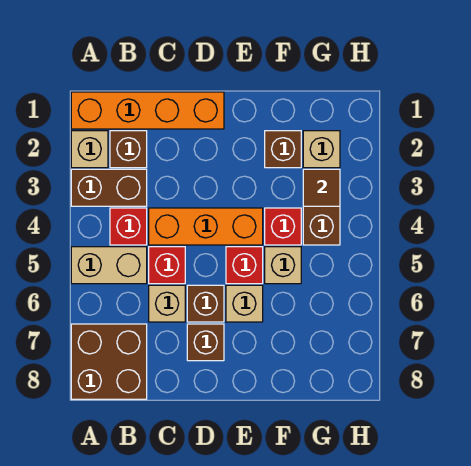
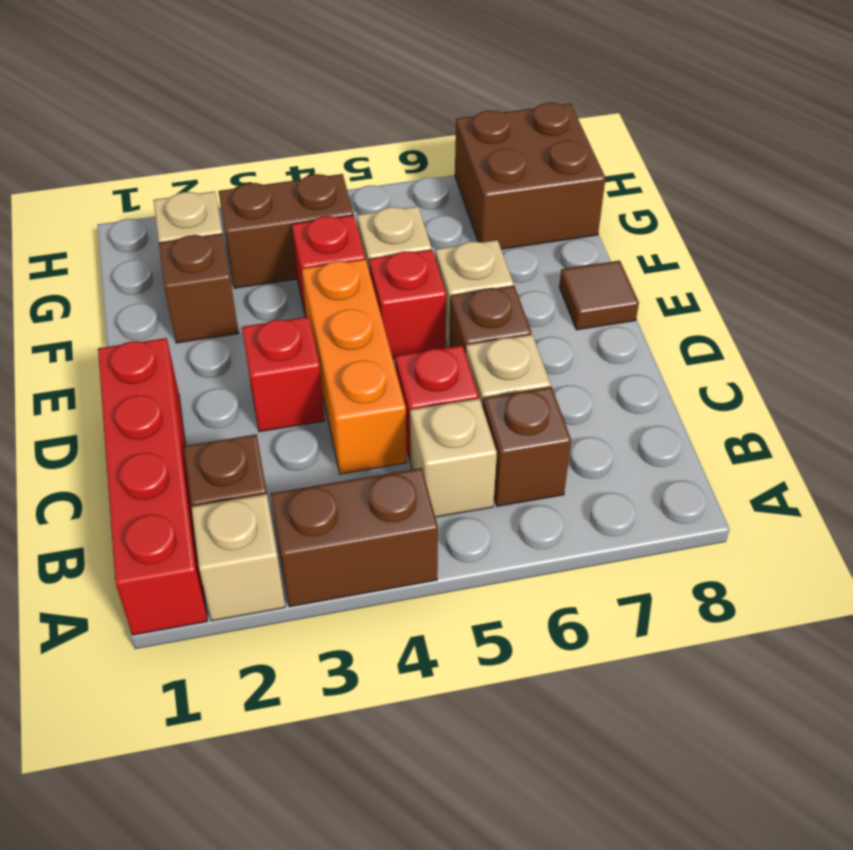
orange 1x4 brick [71,92,224,129] -> red 1x4 brick [98,338,207,635]
brown 1x2 brick [71,169,147,206] -> brown 1x2 brick turned to [271,468,438,607]
tan 1x2 brick [71,247,147,284] -> tan 1x1 brick [410,398,497,517]
brown 2x2 brick [71,324,147,399] -> brown 2x2 brick moved to [455,103,606,249]
red 1x1 brick [110,208,147,245] -> red 1x1 brick moved to [242,317,325,432]
brown 1x1 brick [187,324,224,361] -> brown 1x1 brick moved to [483,387,571,506]
brown 1x1 tile [303,169,340,206] -> brown 1x1 tile moved to [559,261,639,330]

